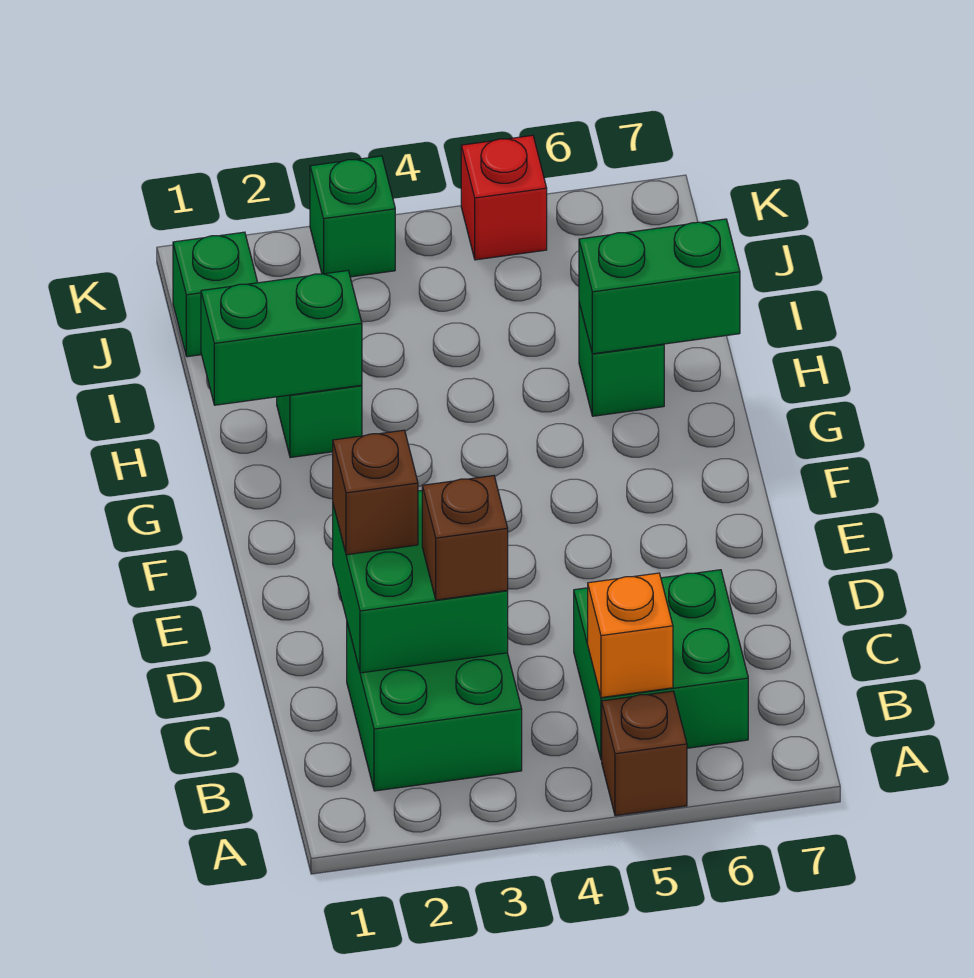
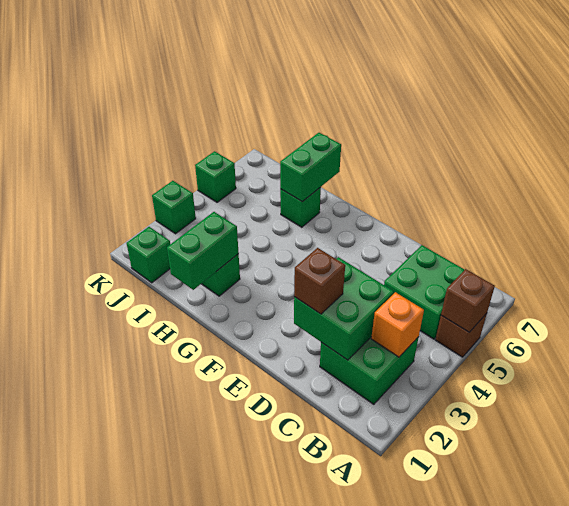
orange 1x1 brick [588,573,673,698] -> orange 1x1 brick moved to [371,292,424,357]
brown 1x1 brick [422,476,508,600] -> brown 1x1 brick moved to [441,269,495,332]
red 1x1 brick [461,135,547,260] -> green 1x1 brick [195,151,236,202]

